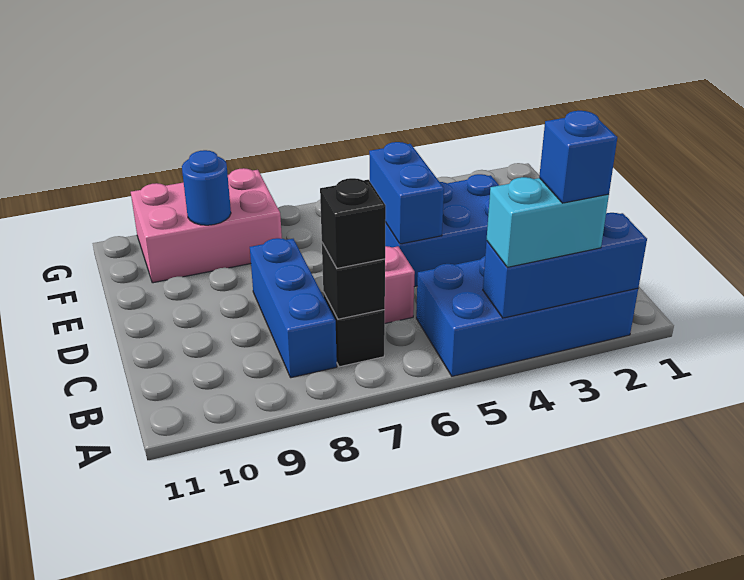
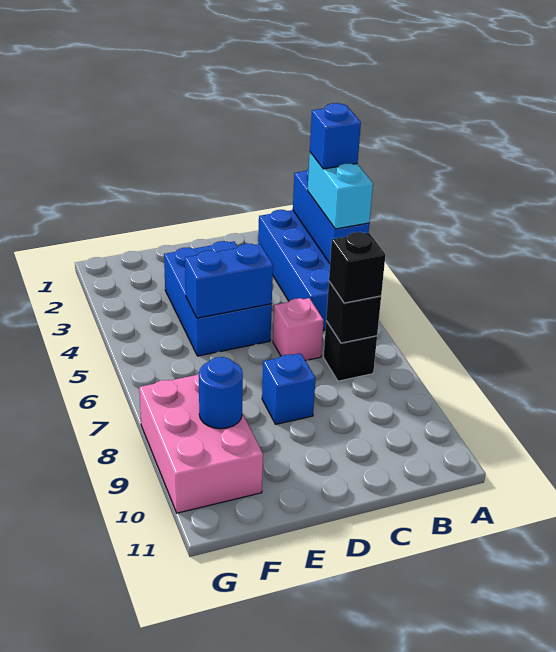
blue 1x3 brick [250,238,337,378] -> blue 1x1 brick [262,353,316,424]

